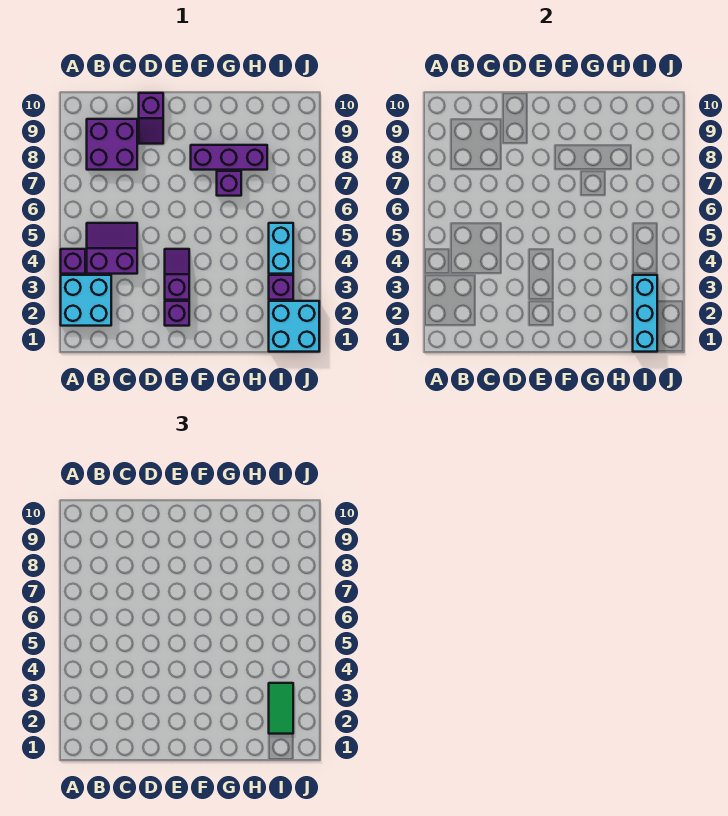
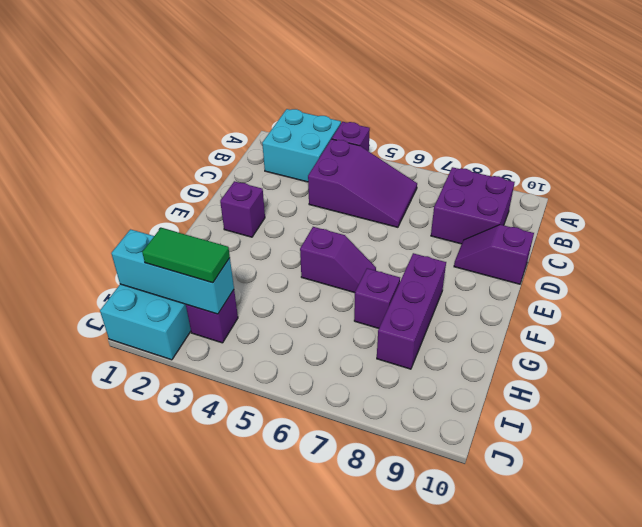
purple 2x2 slope [87,223,137,274] -> purple 2x3 slope [308,139,417,227]
purple 1x2 slope [165,249,189,300] -> purple 1x2 slope moved to [300,227,376,293]
cyan 1x2 brick [269,223,293,274] -> none

